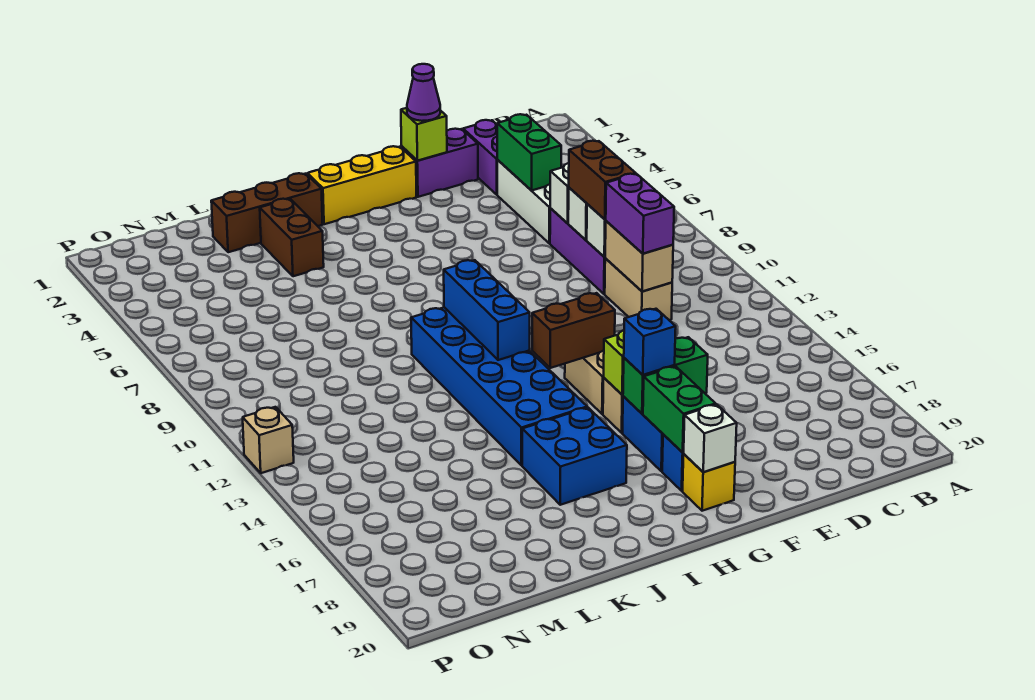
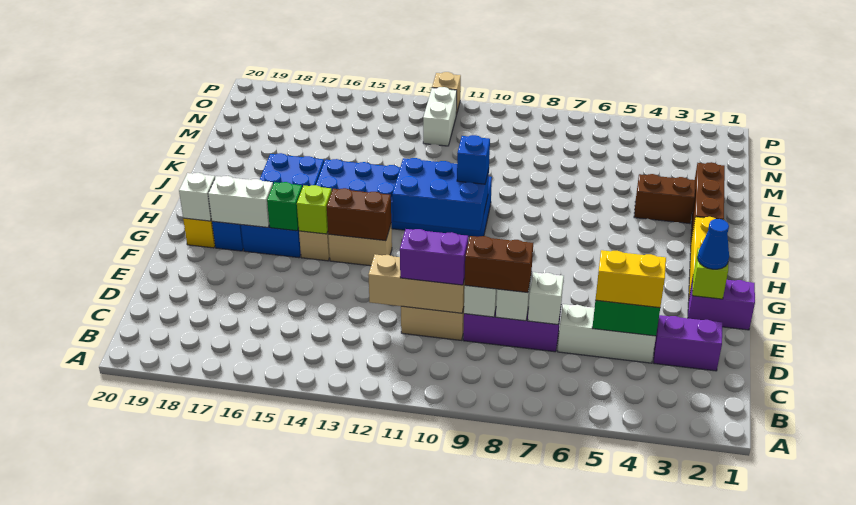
none -> yellow 1x2 brick [595,250,666,308]
tan 1x2 brick [605,221,673,292] -> tan 1x3 brick [368,255,465,313]
purple 1x2 brick [402,129,478,197] -> purple 1x2 brick turned to [688,279,755,330]
purple 1x1 cone [407,64,440,121] -> blue 1x1 cone [698,219,729,269]
green 1x2 brick [623,337,708,414] -> green 1x1 brick [267,182,302,231]
brown 1x2 brick [532,293,615,368] -> brown 1x2 brick turned to [327,188,391,241]
blue 1x1 brick [624,309,676,375] -> blue 1x1 brick moved to [457,135,490,184]
green 1x2 brick [643,366,716,452] -> white 1x2 brick [208,176,273,227]
blue 1x3 brick [444,260,530,360] -> blue 2x3 brick [392,158,489,231]
none -> white 1x2 brick [423,87,457,146]

